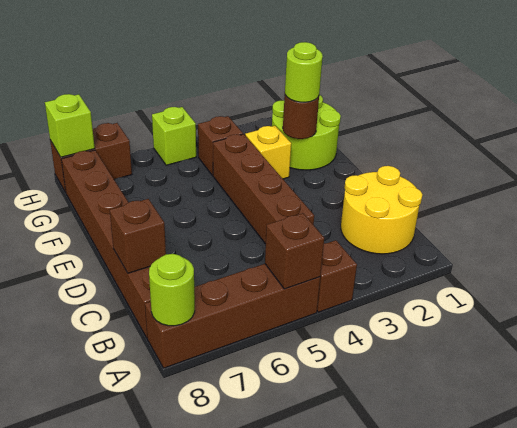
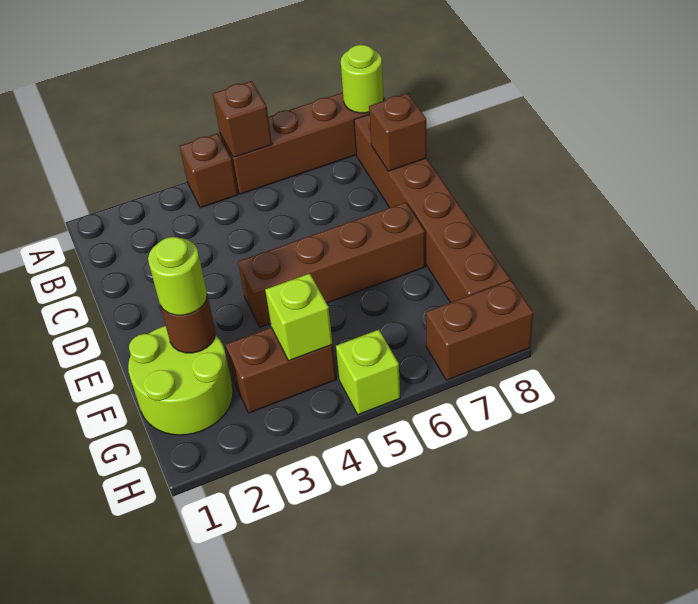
yellow 2x2 round brick [341,166,423,254] -> none
brown 1x4 brick [213,134,314,244] -> brown 1x4 brick turned to [238,203,425,327]
yellow 1x1 brick [245,126,291,179] -> none
brown 1x1 brick [198,116,243,175] -> brown 1x2 brick [226,328,336,413]
lime 1x1 brick [45,94,95,157] -> lime 1x1 brick moved to [265,273,332,361]

